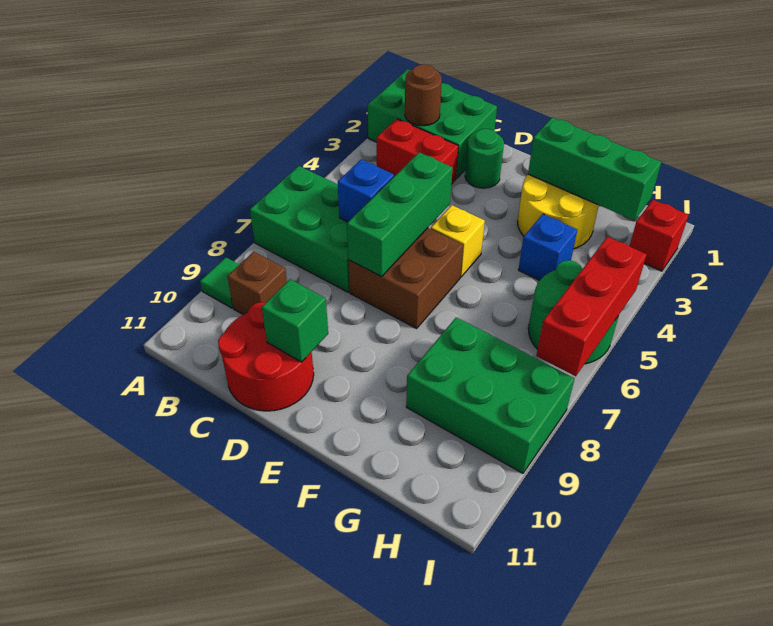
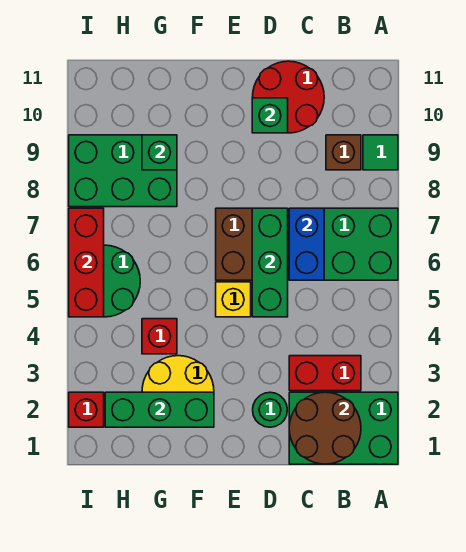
brown 1x1 round brick [405,64,442,126] -> brown 2x2 round brick [289,392,361,464]
blue 1x1 brick [338,159,394,222] -> blue 1x2 brick [289,208,324,280]
blue 1x1 brick [518,214,577,281] -> red 1x1 brick [142,319,177,354]
none -> green 1x1 brick [142,135,177,170]

